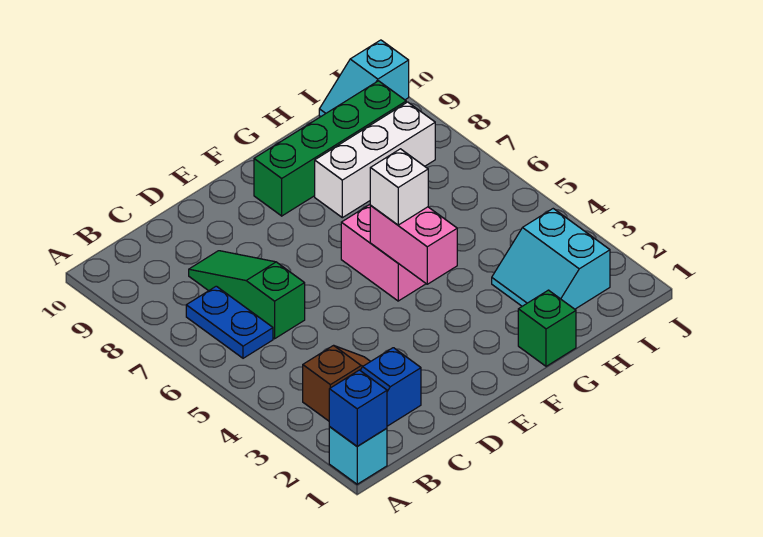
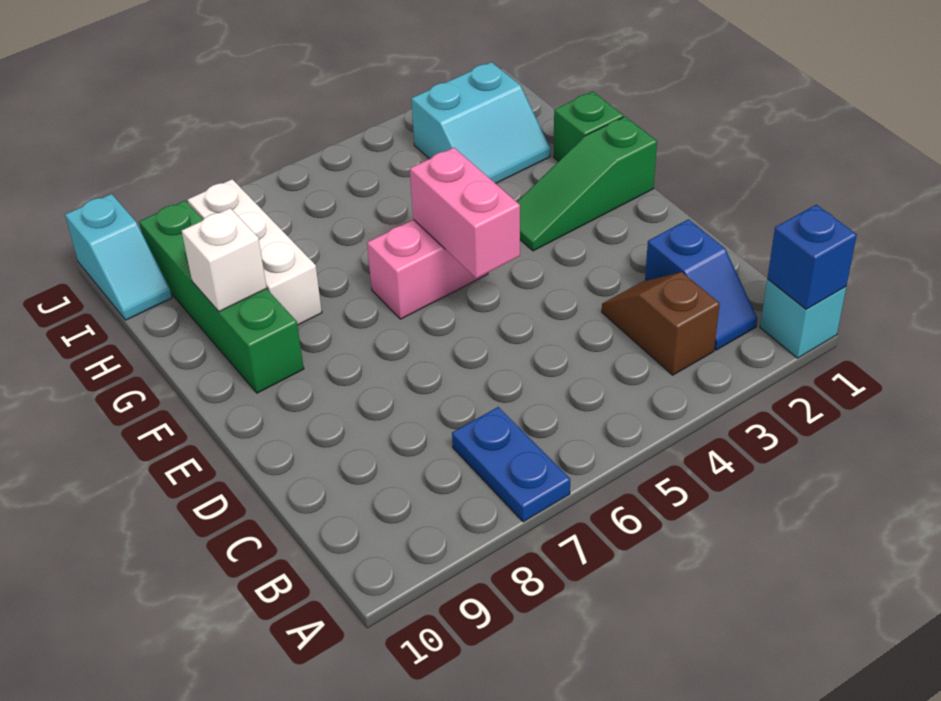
blue 1x2 plate [186,286,273,358] -> blue 1x2 plate turned to [452,407,570,522]
green 1x3 slope [189,251,305,339] -> green 1x3 slope moved to [517,117,657,251]
pink 1x2 brick [370,206,457,284] -> pink 1x2 brick turned to [410,148,520,278]
white 1x1 brick [370,149,428,225] -> white 1x1 brick moved to [182,208,267,311]

